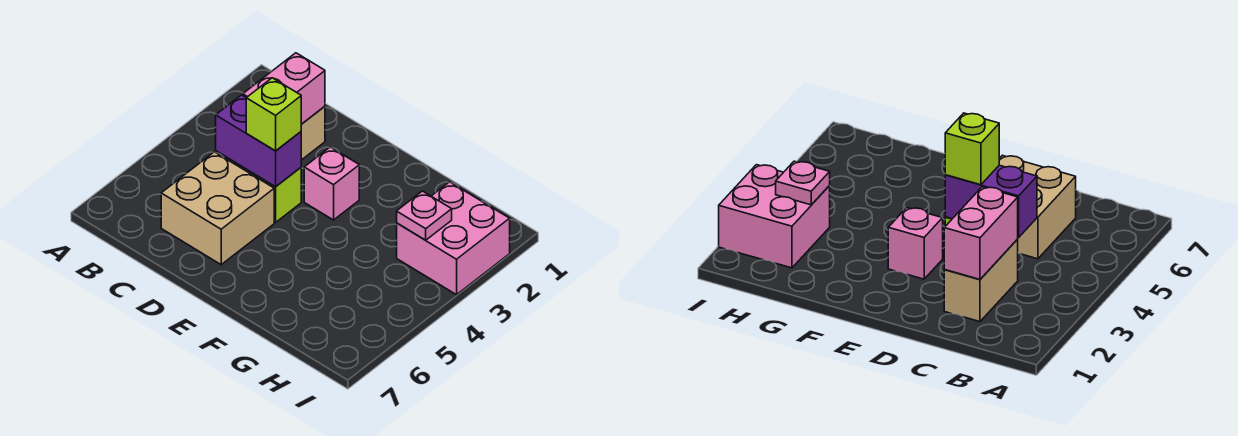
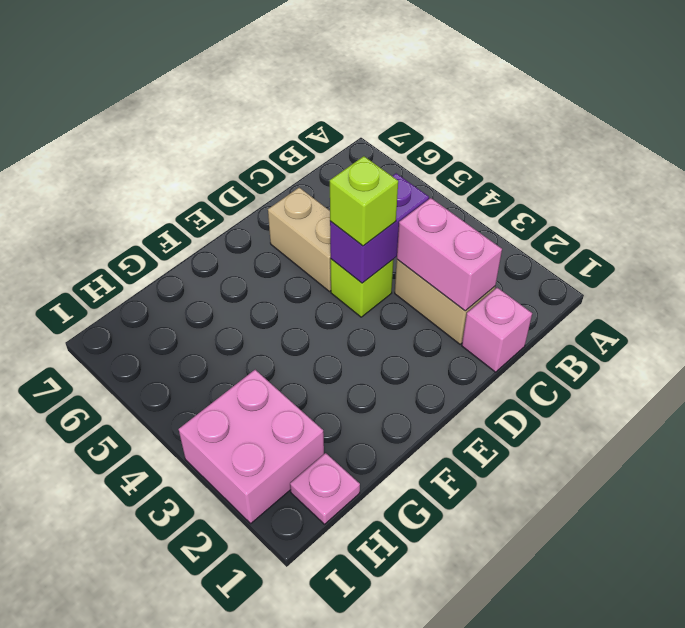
tan 2x2 brick [161,152,274,265] -> tan 1x2 brick [268,188,331,292]
pink 1x1 brick [304,147,359,220] -> pink 1x1 brick moved to [462,288,532,372]
pink 1x1 plate [397,191,452,240] -> pink 1x1 plate moved to [290,453,360,524]

